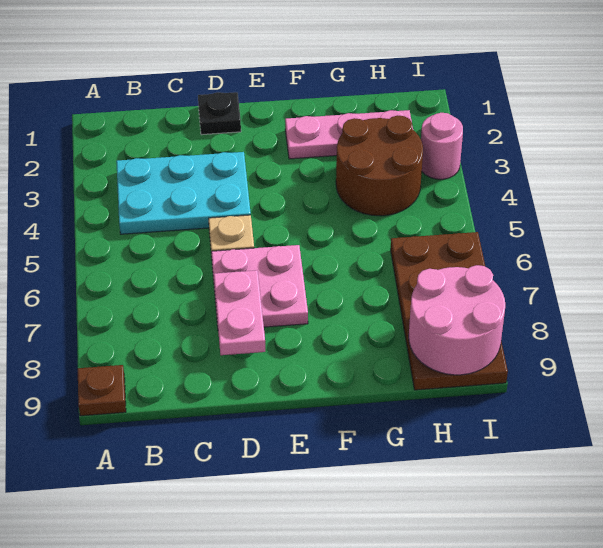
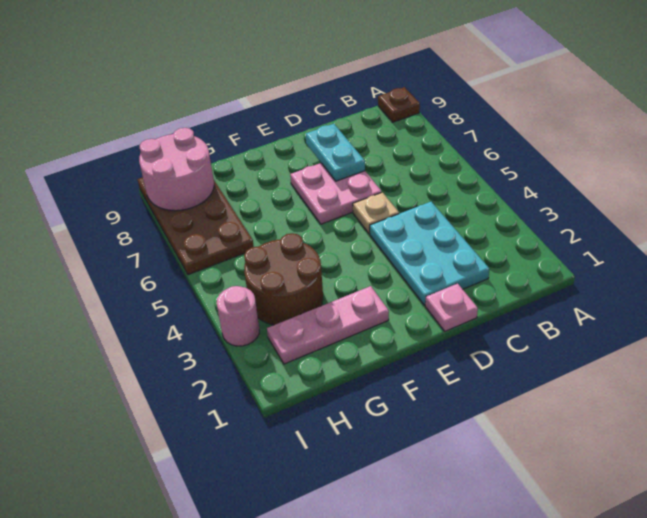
cyan 2x3 plate [116,152,251,234] -> cyan 2x3 plate turned to [370,202,489,305]
black 1x1 plate [198,92,241,135] -> pink 1x1 plate [425,284,478,331]
pink 1x2 plate [214,270,265,355] -> cyan 1x2 plate [306,124,365,181]

